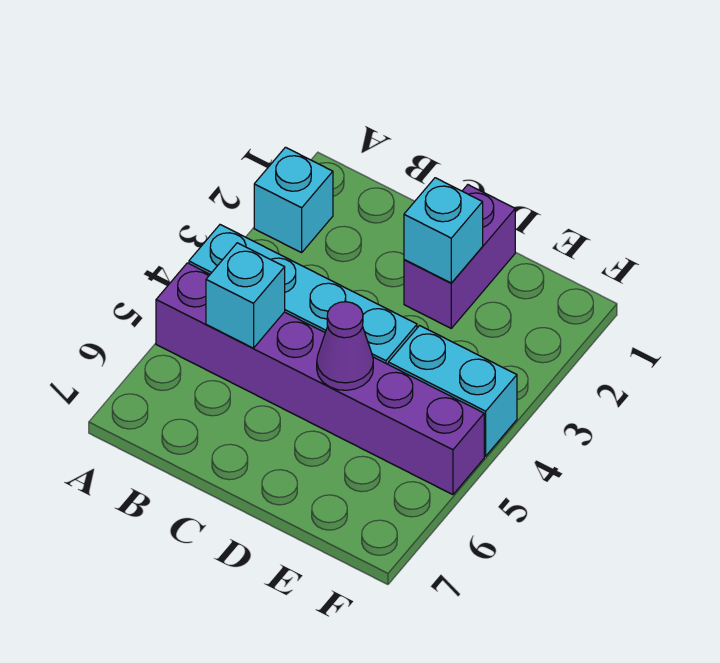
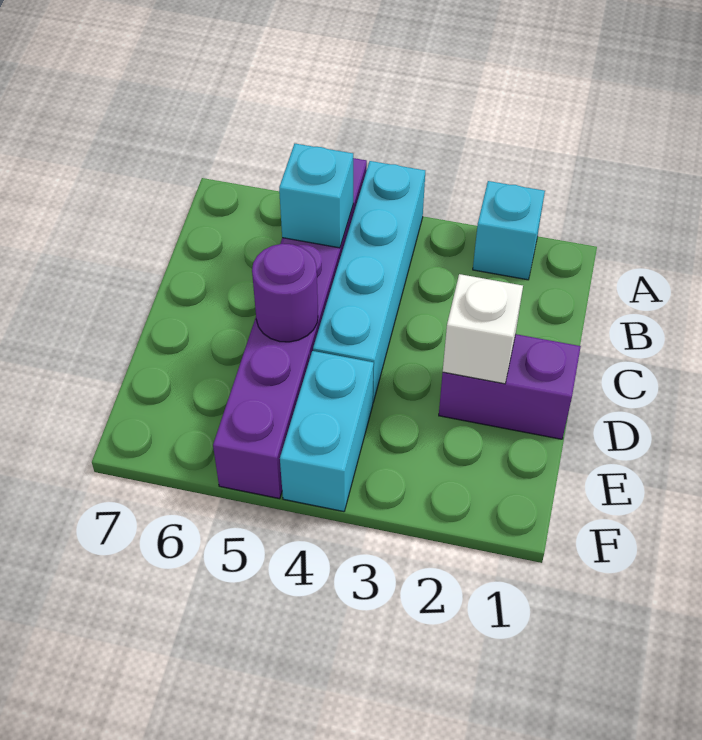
cyan 1x1 brick [404,178,483,283] -> white 1x1 brick [443,274,523,384]
purple 1x1 cone [317,302,373,390] -> purple 1x1 round brick [252,244,318,342]

